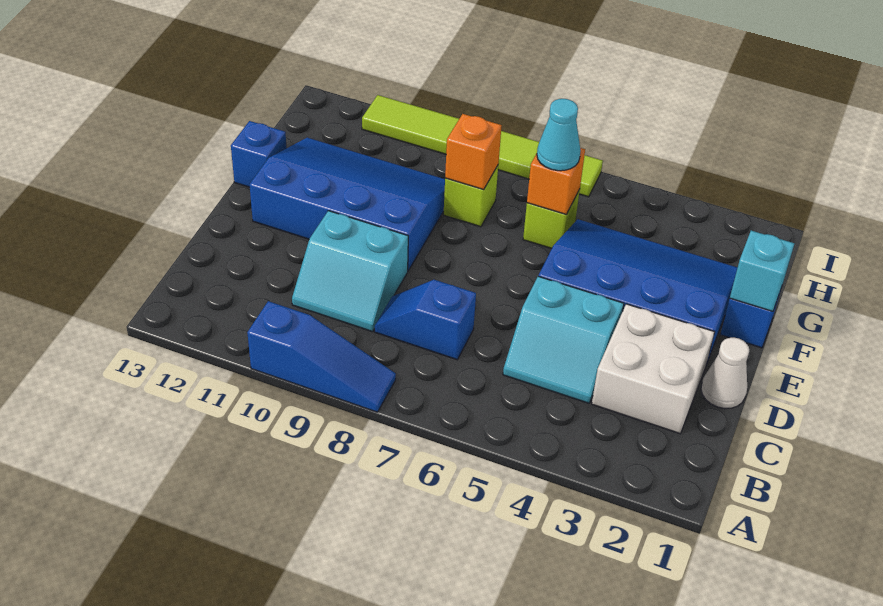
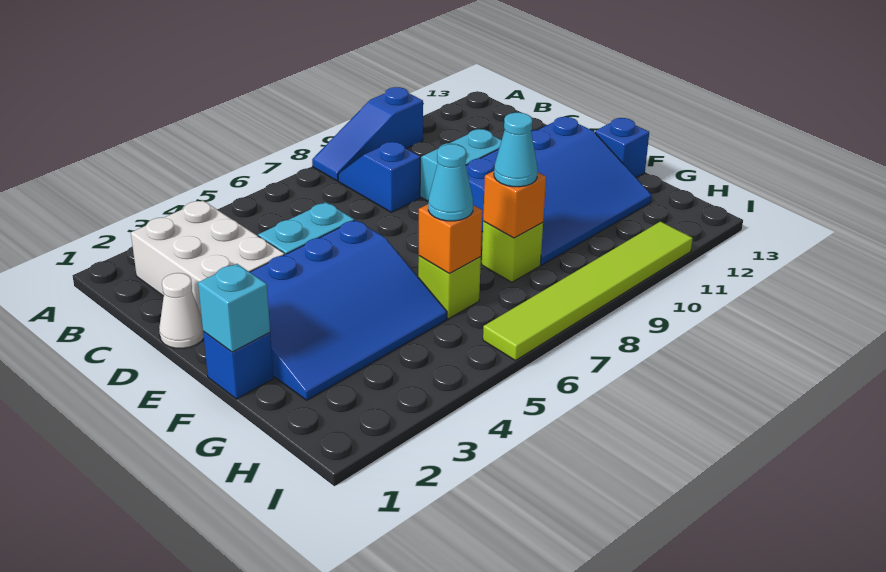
white 2x2 brick [592,304,714,434] -> white 2x3 brick [131,200,285,314]
blue 1x2 slope [375,280,476,360] -> blue 1x2 slope turned to [338,142,420,212]
none -> cyan 1x1 cone [494,113,538,187]

